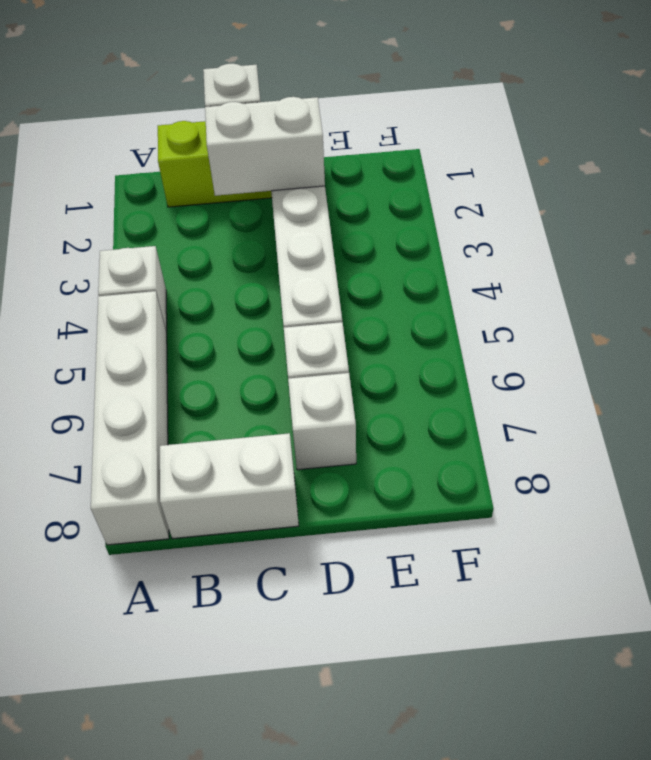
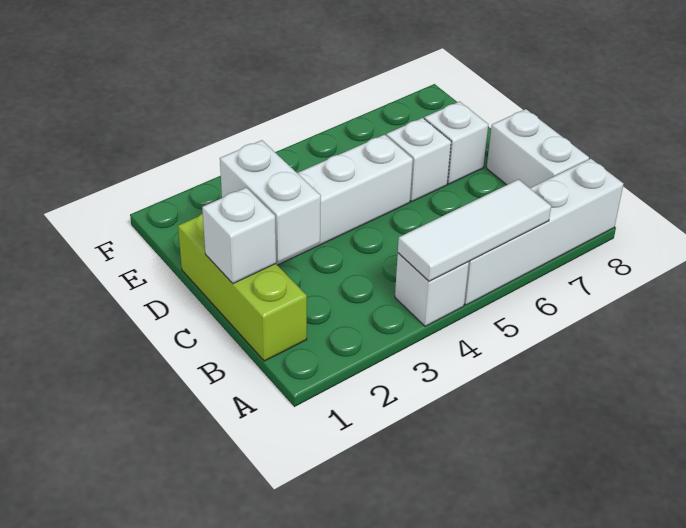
none -> white 1x3 tile [398,179,551,282]

